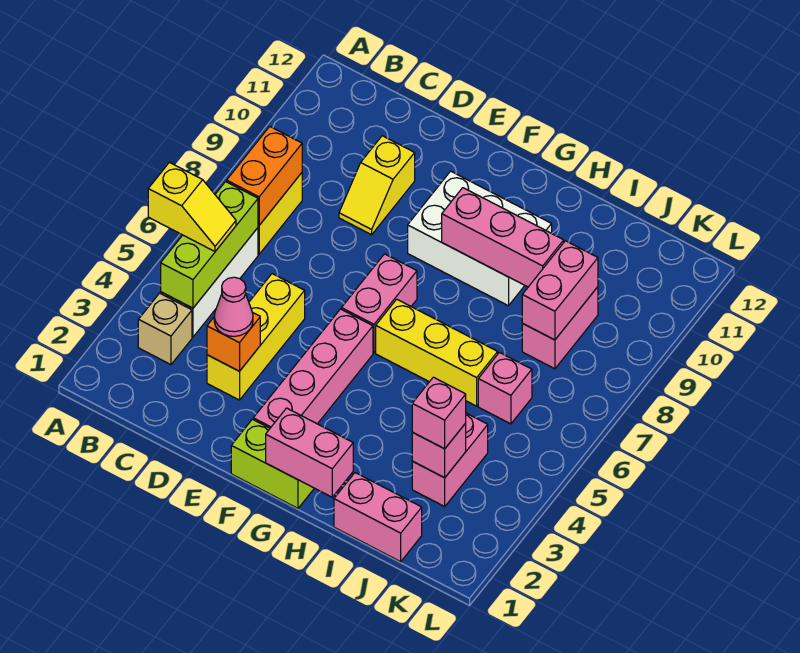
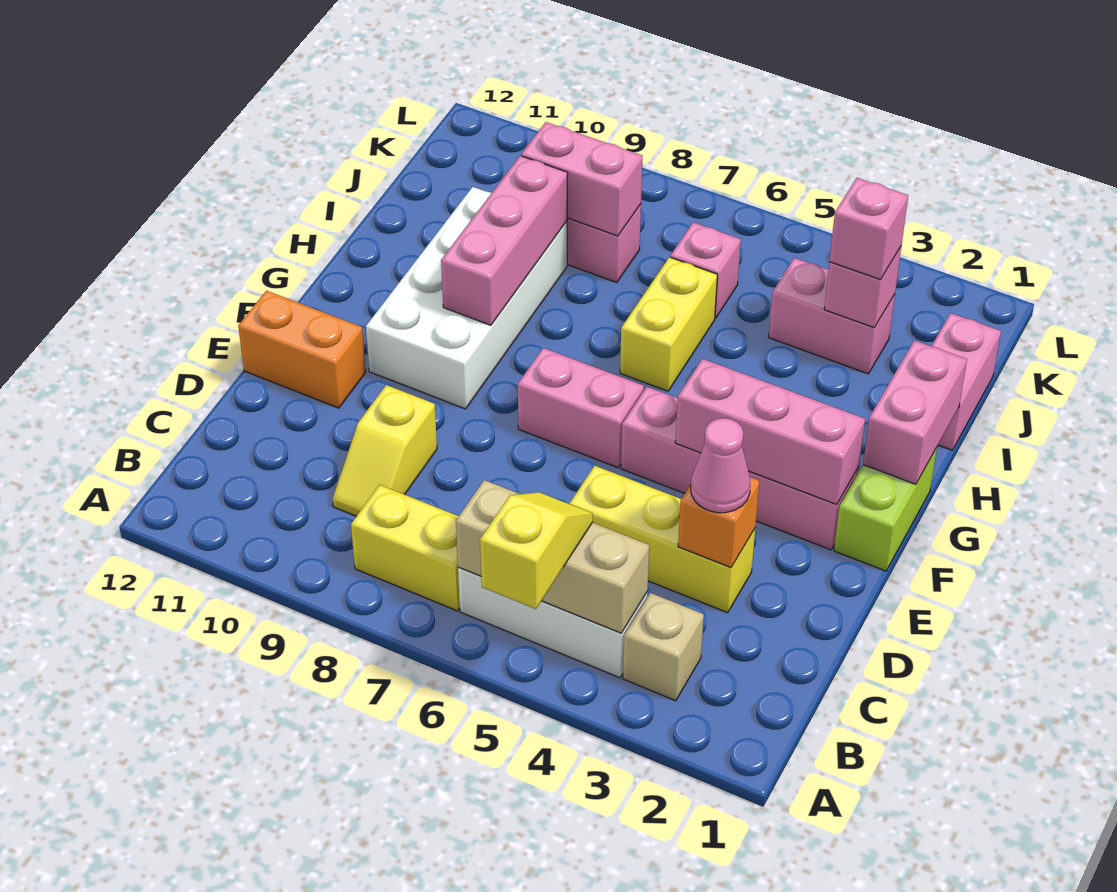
lime 1x3 brick [161,182,258,308] -> tan 1x3 brick [456,480,649,633]
orange 1x2 brick [227,127,302,225] -> orange 1x2 brick moved to [238,291,366,408]
yellow 1x2 slope [339,136,415,235] -> yellow 1x2 slope turned to [333,385,437,516]
none -> pink 1x3 brick [675,359,865,505]
white 2x3 brick [408,171,552,306] -> white 2x4 brick [366,187,567,409]
yellow 1x3 brick [376,299,498,406] -> yellow 1x2 brick [620,257,717,391]

